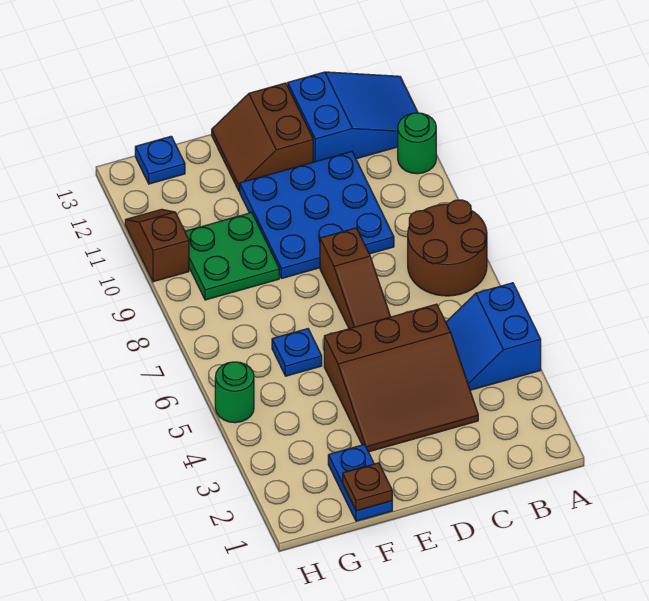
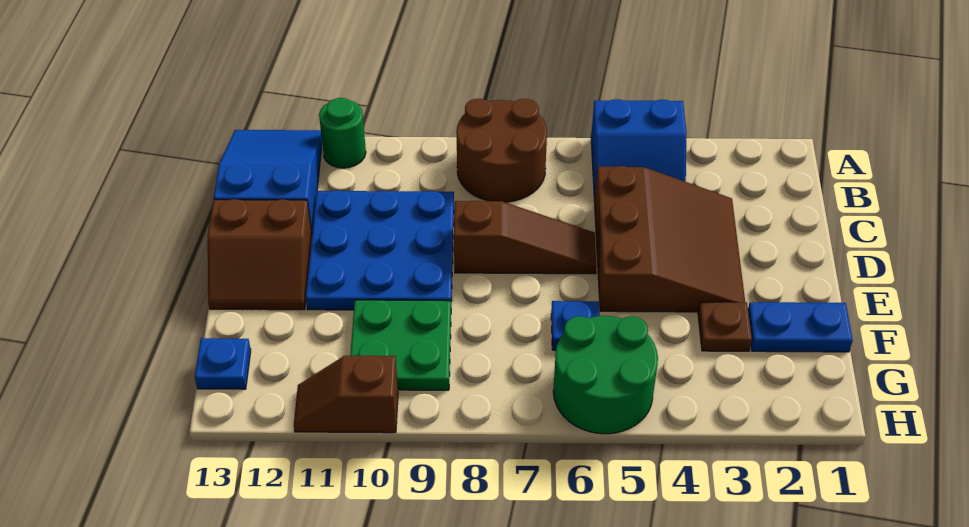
brown 1x1 plate [343,463,392,511] -> brown 1x1 plate moved to [698,302,752,351]
green 1x1 round brick [215,362,254,423] -> green 2x2 round brick [553,316,658,434]

